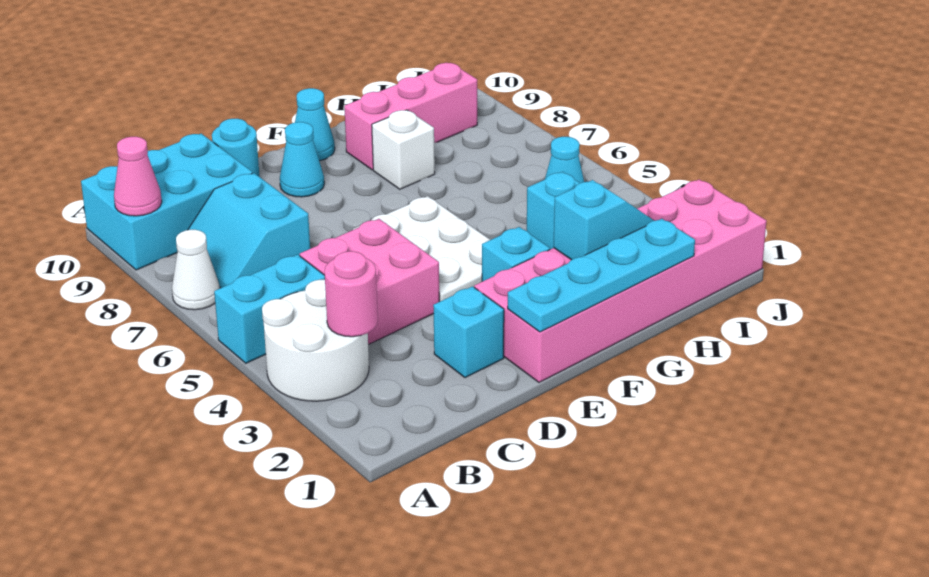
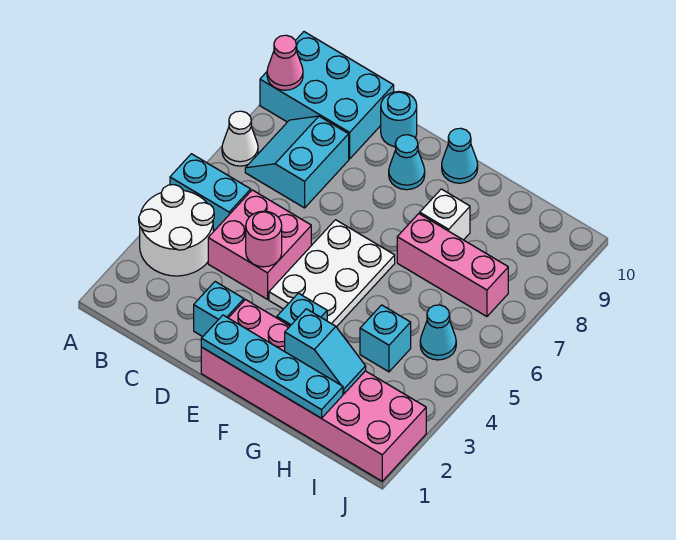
pink 1x1 round brick [325,251,378,337] -> pink 1x1 round brick moved to [246,211,282,267]
pink 1x3 brick [344,63,477,170] -> pink 1x3 brick moved to [397,214,508,316]

